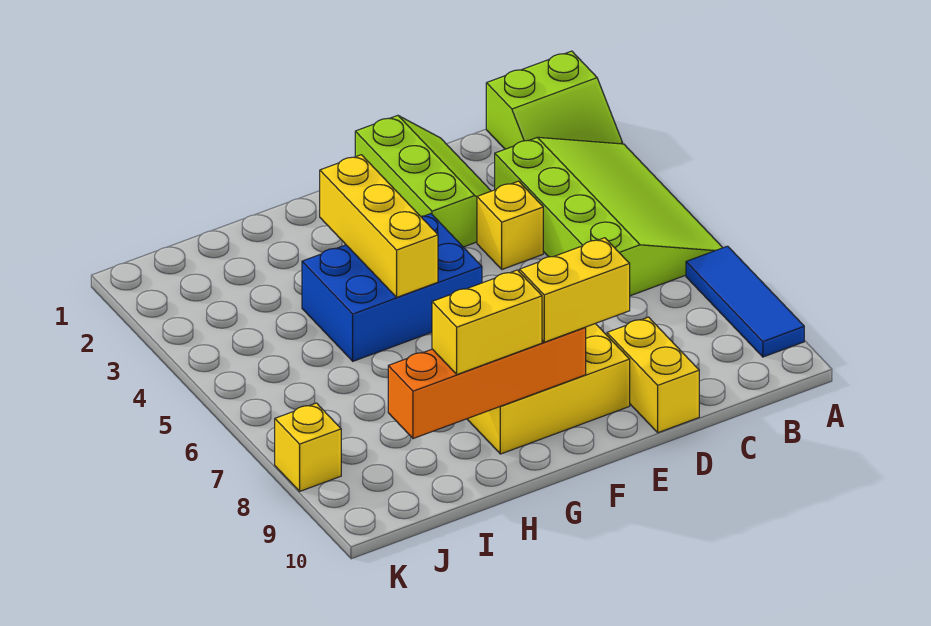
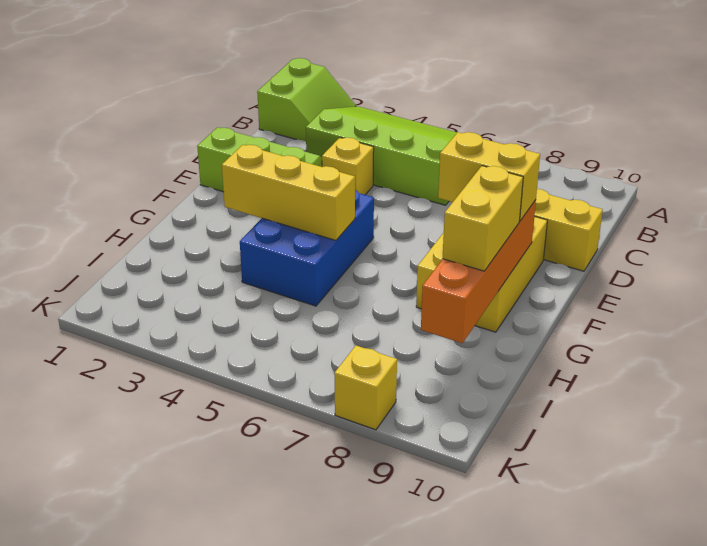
blue 1x3 tile [686,246,804,357] -> none
yellow 1x2 brick [519,238,630,342] -> yellow 1x2 brick turned to [438,132,540,221]

